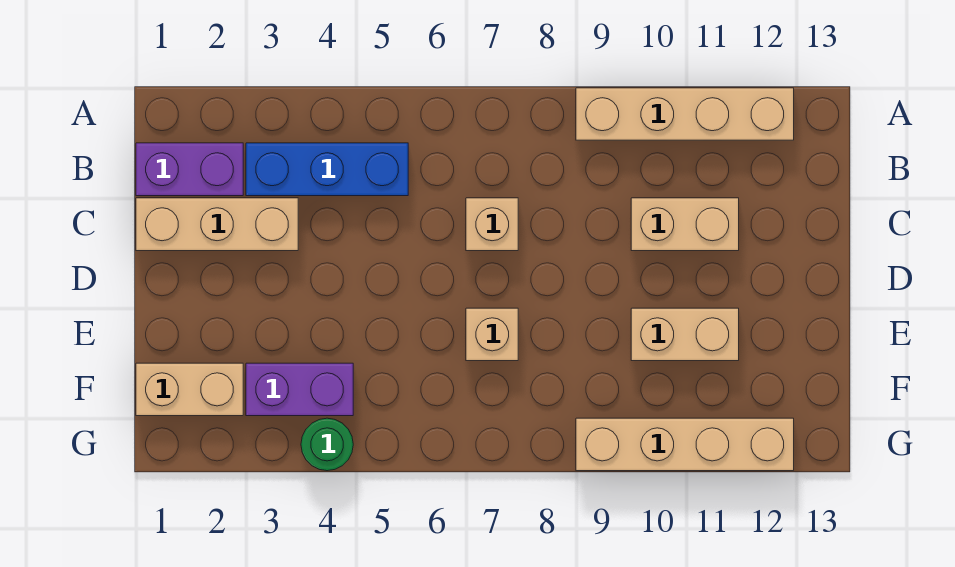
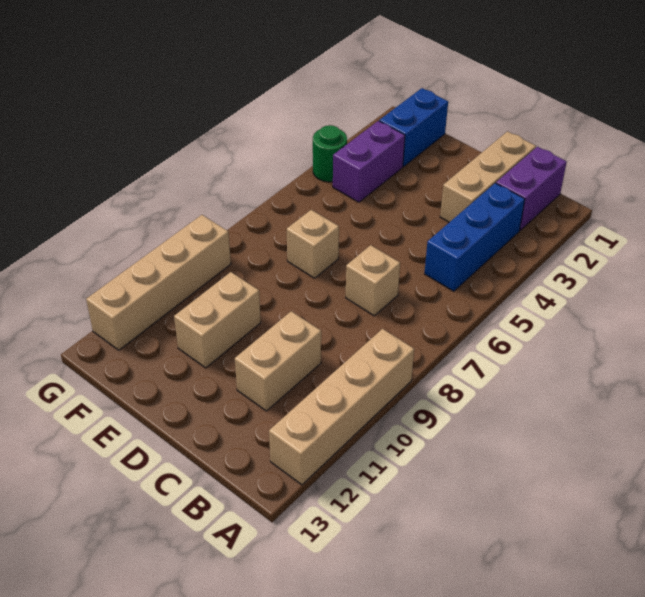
tan 1x2 brick [136,363,243,416] -> blue 1x2 brick [379,88,448,167]

